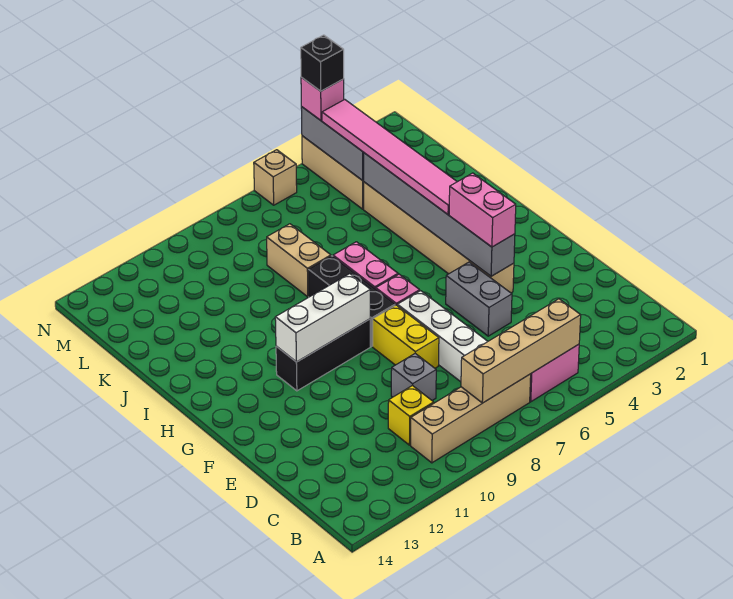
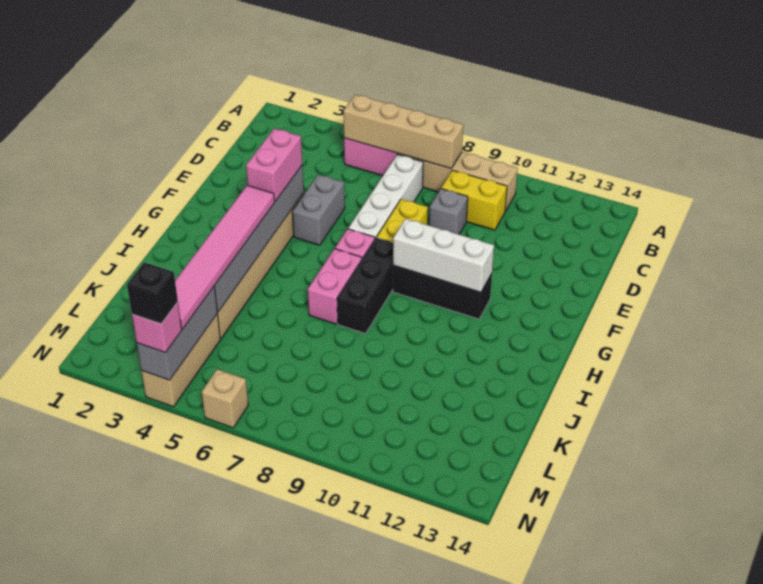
yellow 1x1 brick [388,385,434,445] -> yellow 1x2 brick [441,170,507,230]
tan 1x2 brick [267,224,331,297] -> none

